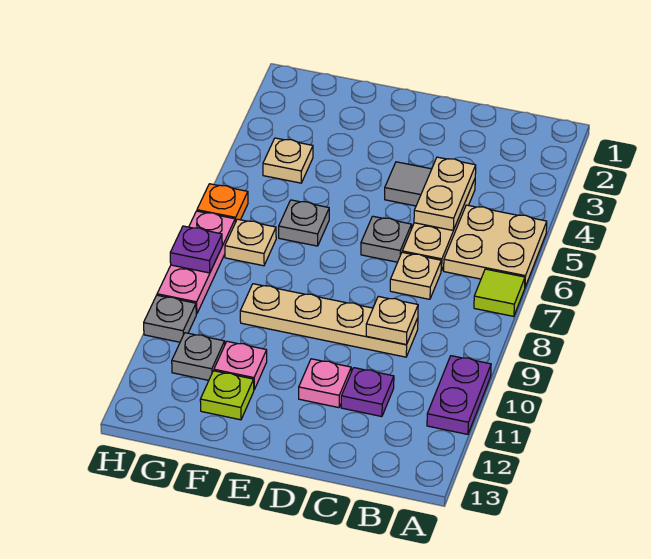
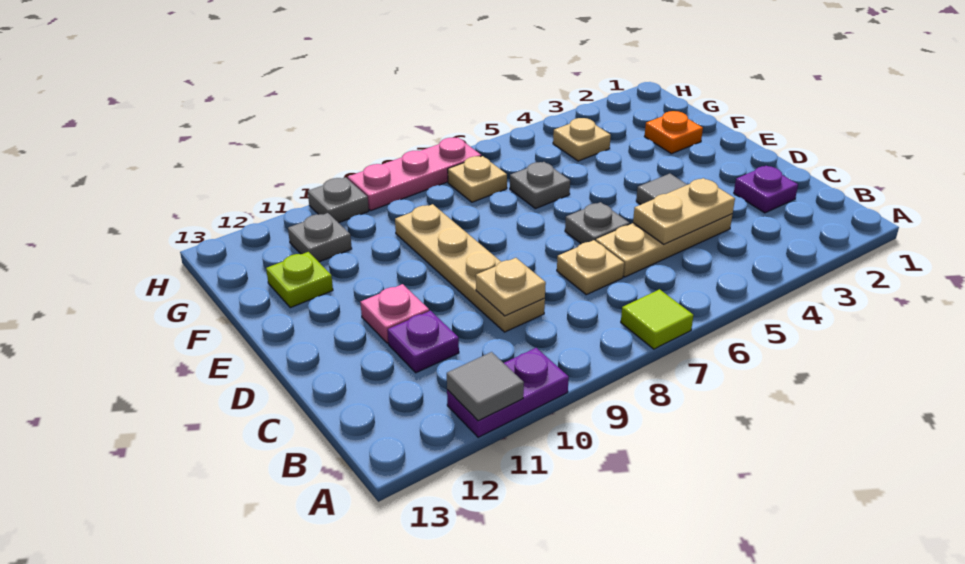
tan 2x2 plate [444,205,547,287] -> none
none -> grey 1x1 tile [447,352,524,421]
pink 1x1 plate [214,341,267,389] -> none
orange 1x1 plate [197,184,248,222] -> orange 1x1 plate moved to [645,111,703,154]
purple 1x1 plate [170,226,222,273] -> purple 1x1 plate moved to [734,166,798,213]

